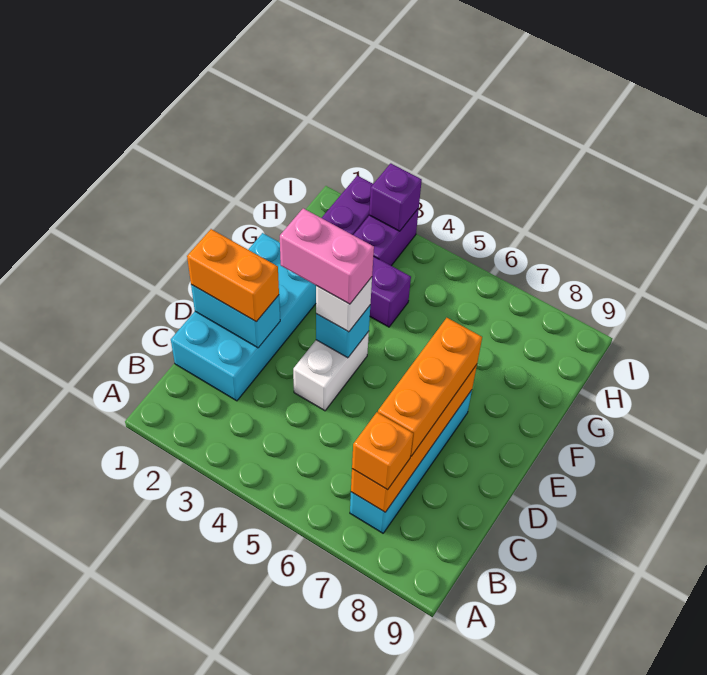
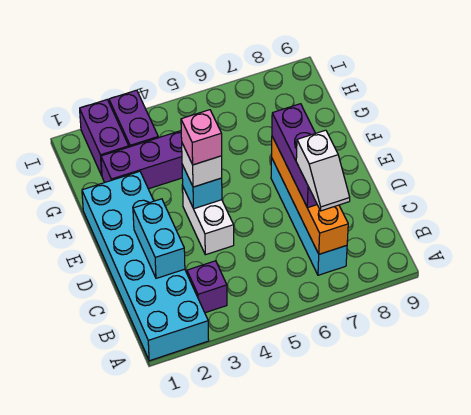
orange 1x1 brick [352,412,413,490] -> none
none -> white 1x2 slope [296,130,350,211]
cyan 2x4 brick [171,233,316,401] -> cyan 2x6 brick [82,171,209,361]
orange 1x3 brick [378,318,482,456] -> purple 1x3 brick [272,104,317,208]
cyan 1x2 brick [191,285,280,348] -> cyan 1x2 brick turned to [133,199,185,278]
orange 1x2 brick [187,229,279,322] -> none
pink 1x2 brick [280,208,374,304] -> pink 1x1 brick [181,110,222,165]
purple 1x1 brick [369,163,422,231] -> purple 1x1 brick moved to [187,261,227,313]

